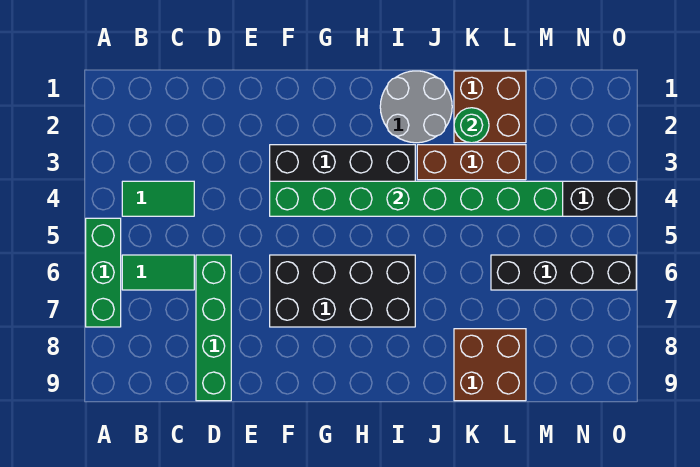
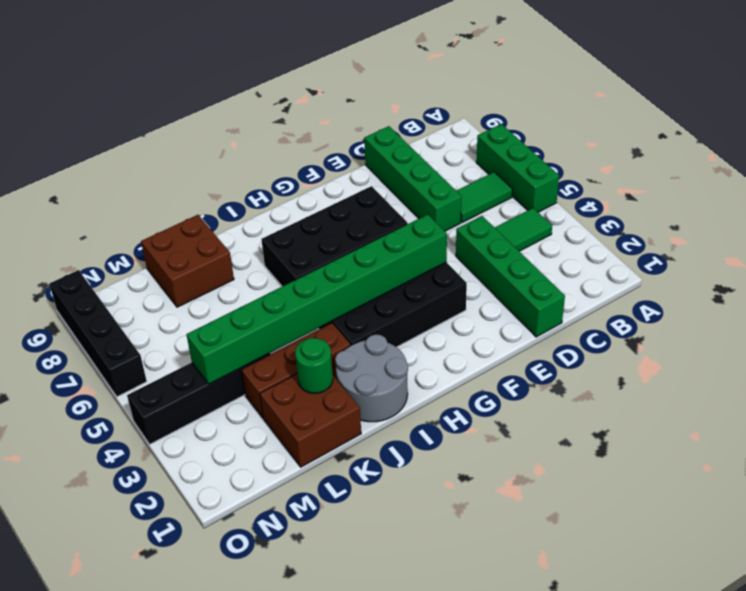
none -> green 1x4 brick [456,216,565,337]
black 1x4 brick [491,255,636,290] -> black 1x4 brick turned to [49,270,147,397]

